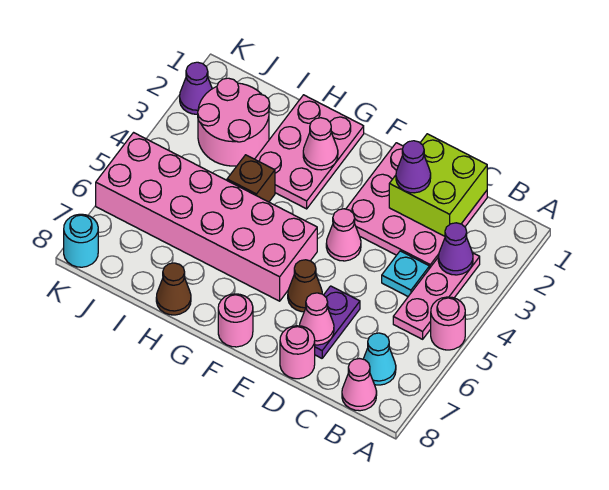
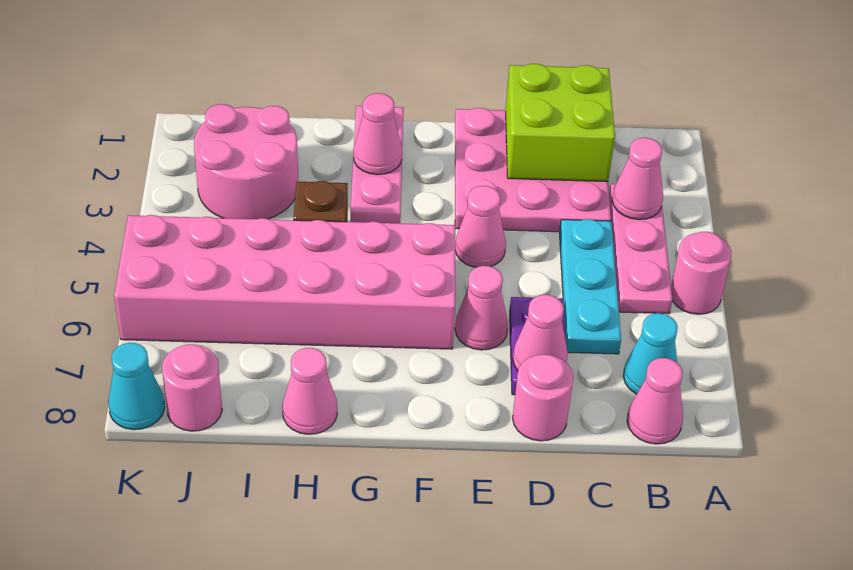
purple 1x1 cone [438,223,473,275] -> pink 1x1 cone [612,138,663,219]
cyan 1x1 plate [382,251,429,296] -> cyan 1x3 plate [560,219,621,354]
purple 1x1 cone [396,141,431,193] -> none
brown 1x1 cone [288,260,322,312] -> pink 1x1 cone [455,266,508,350]
pink 1x1 round brick [218,294,253,347] -> pink 1x1 round brick moved to [162,344,222,431]
pink 2x3 plate [255,95,364,209] -> pink 1x3 plate [350,106,404,223]
brown 1x1 cone [156,263,191,315] -> pink 1x1 cone [282,348,337,434]
purple 1x1 cone [180,62,212,114] -> none
cyan 1x1 round brick [64,214,98,267] -> cyan 1x1 cone [108,343,165,430]

